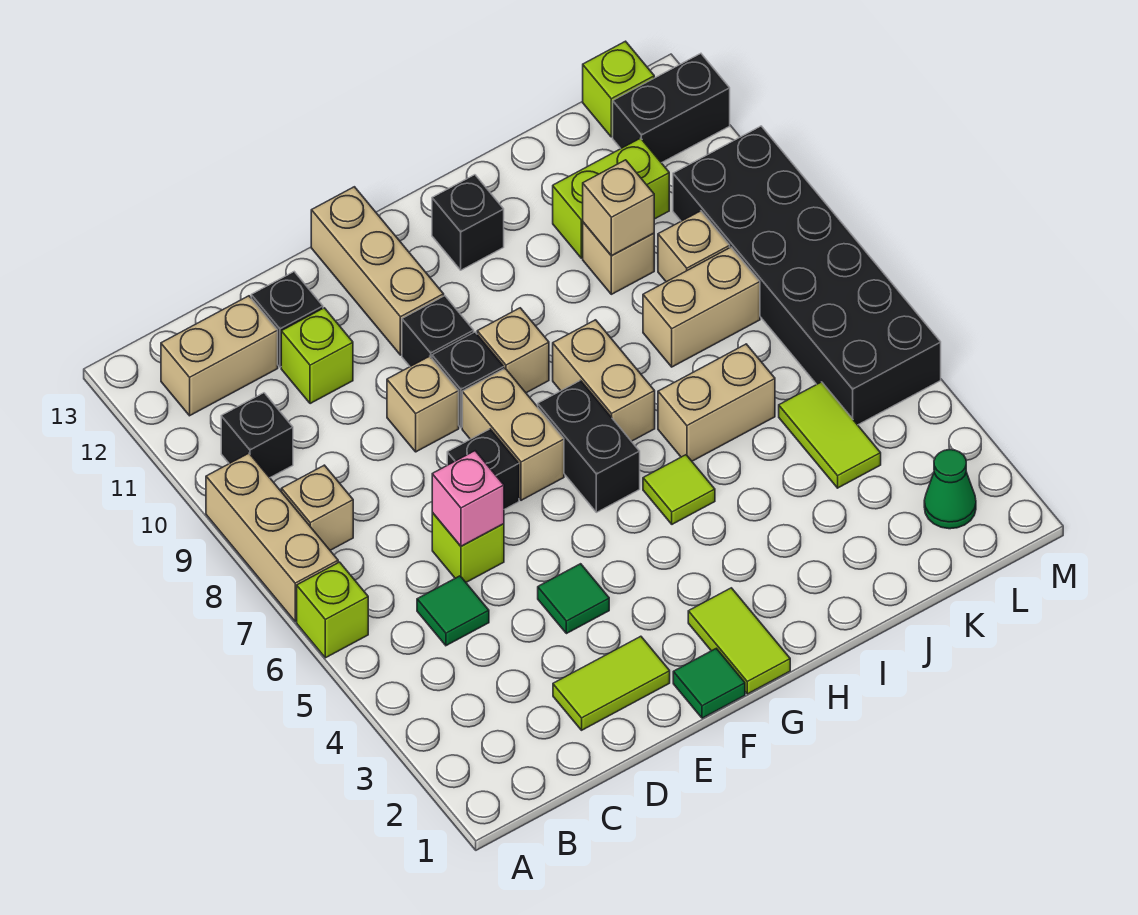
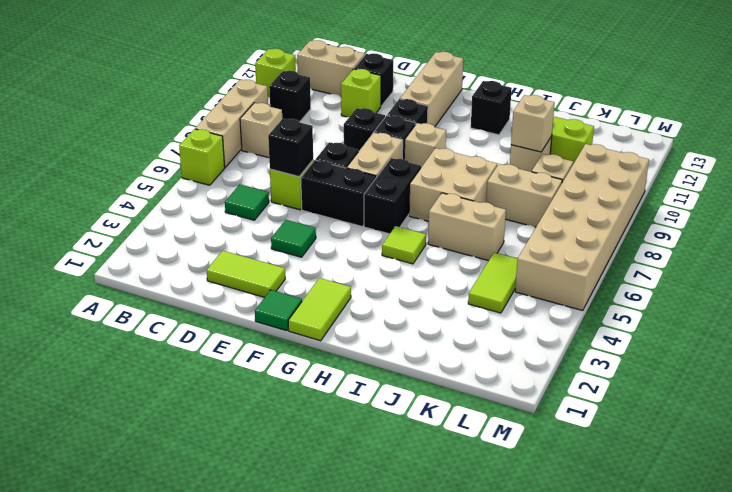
pink 1x1 brick [432,451,504,546] -> black 1x1 brick [268,118,313,177]
tan 1x1 brick [387,356,459,452] -> black 1x1 brick [344,108,385,152]
tan 1x2 brick [553,320,655,441] -> tan 2x2 brick [409,148,497,221]
green 1x1 cone [924,450,976,529] -> none
black 2x6 brick [673,126,941,425] -> tan 2x6 brick [515,144,649,311]
black 1x2 brick [613,54,730,163] -> black 1x2 brick moved to [301,160,376,227]
lime 1x1 brick [583,41,654,137] -> lime 1x1 brick moved to [255,49,296,97]

